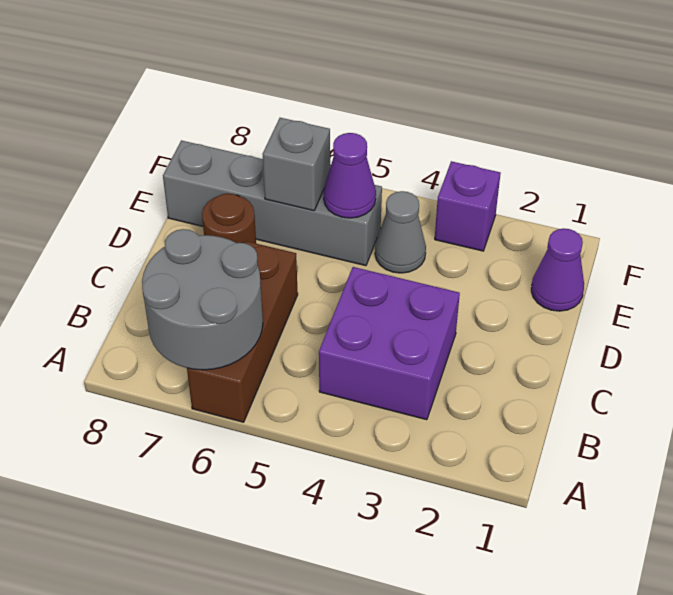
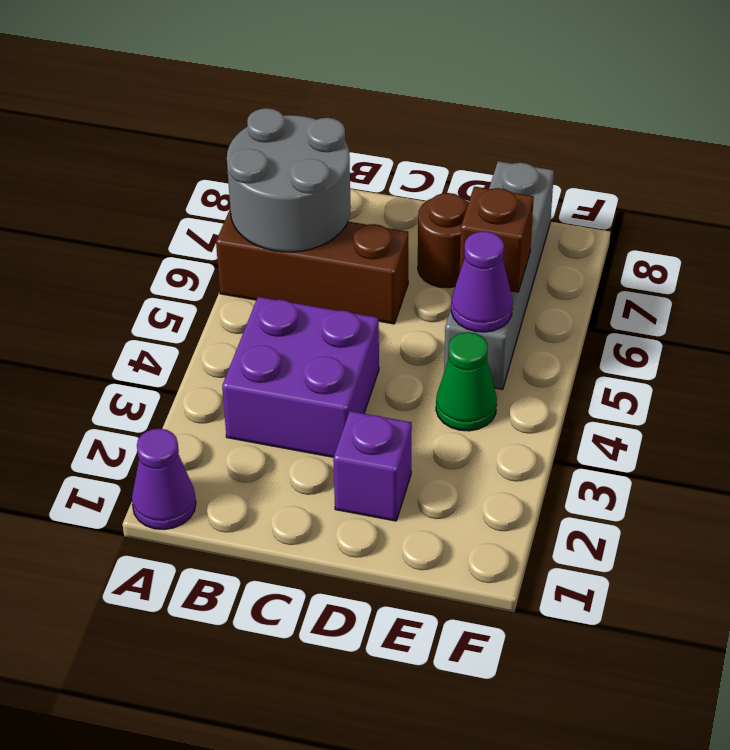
purple 1x1 cone [531,228,584,311] -> purple 1x1 cone moved to [132,429,196,530]
grey 1x1 cone [375,191,426,273] -> green 1x1 cone [436,332,497,431]
grey 1x1 brick [263,118,330,211] -> brown 1x1 brick [459,187,534,292]
purple 1x1 brick [435,161,501,251] -> purple 1x1 brick moved to [333,411,412,521]

